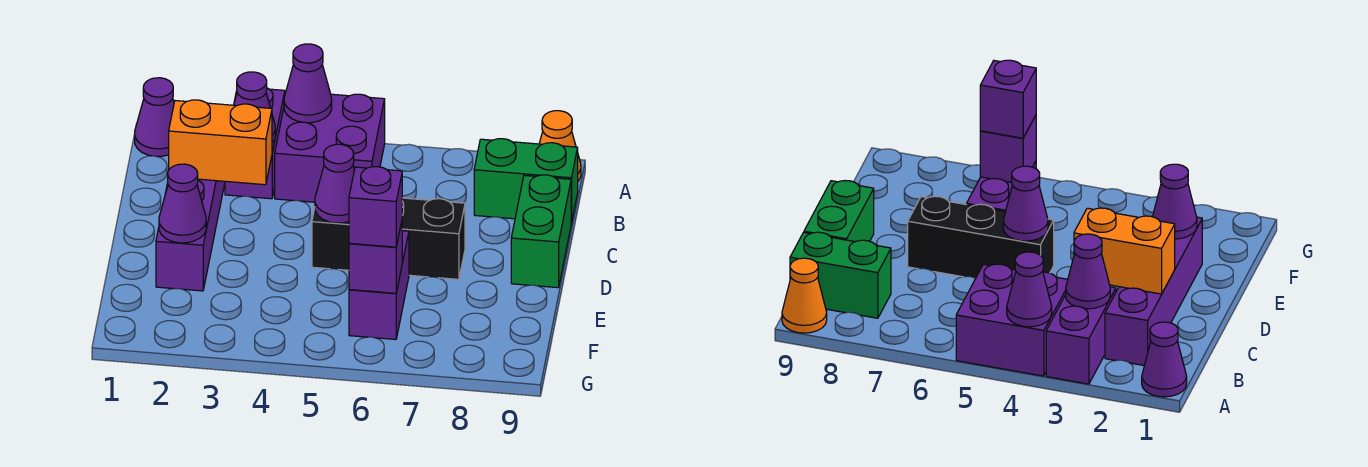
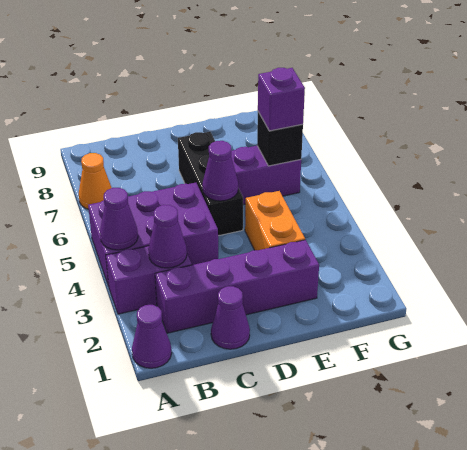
purple 2x2 brick [275,94,385,202] -> purple 2x3 brick [88,183,218,287]
orange 1x1 cone [539,111,581,181] -> orange 1x1 cone moved to [79,153,112,209]
green 1x2 brick [474,139,578,223] -> none
orange 1x2 brick [169,100,272,185] -> orange 1x2 brick moved to [245,191,305,250]
green 1x2 brick [511,175,571,288] -> none
purple 1x1 cone [159,164,206,243] -> purple 1x1 cone moved to [211,286,250,349]
purple 1x1 brick [349,222,402,293] -> black 1x1 brick [257,112,303,166]

